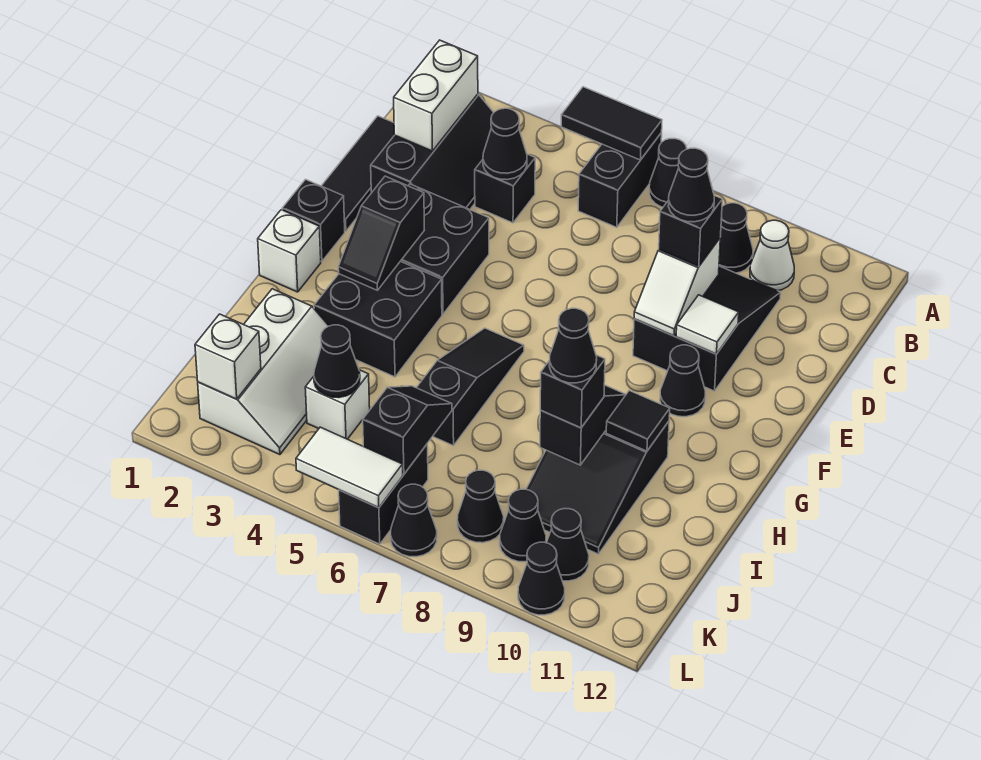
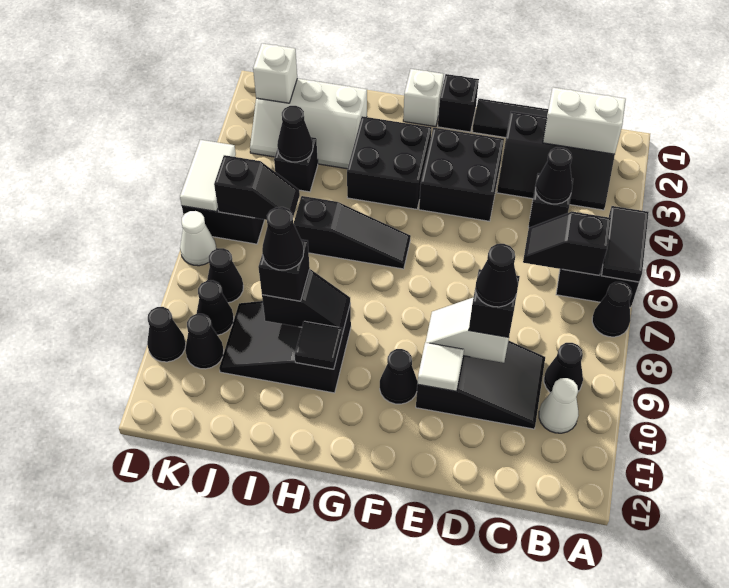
black 1x2 slope [338,176,424,290] -> black 1x2 slope moved to [523,212,611,275]
white 1x1 brick [305,370,370,439] -> black 1x1 brick [274,137,318,192]
black 1x1 cone [390,484,437,557] -> white 1x1 cone [180,211,216,266]

